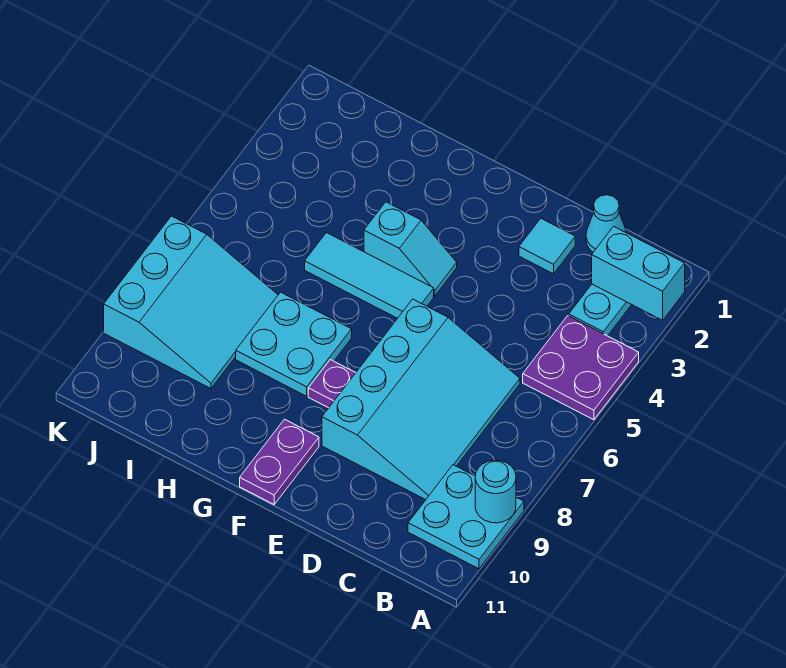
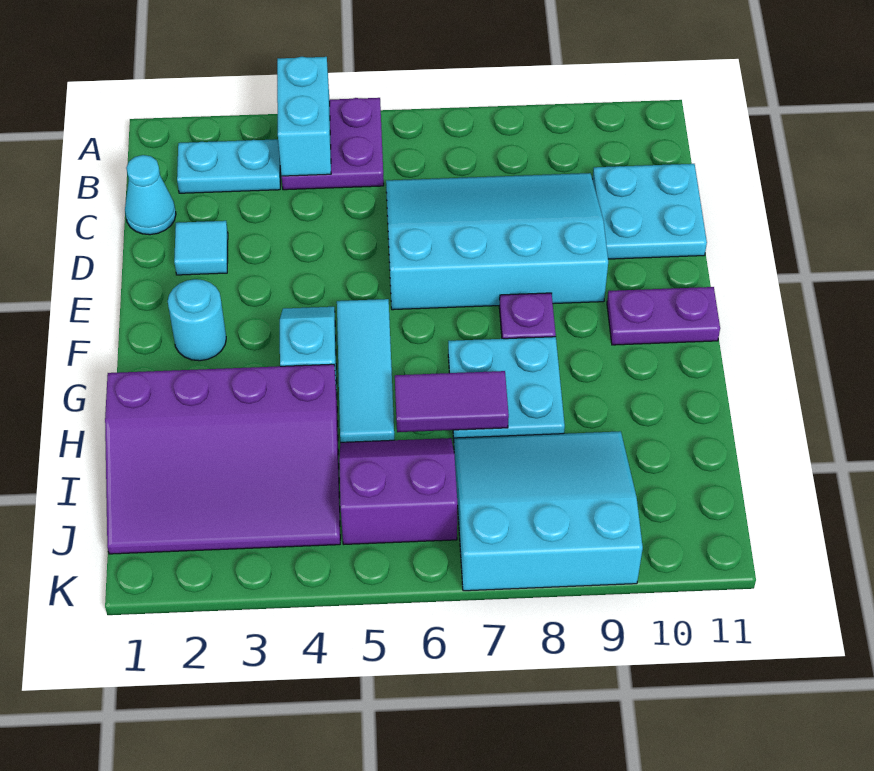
cyan 1x2 brick [592,226,685,320] -> cyan 1x2 brick moved to [277,57,331,176]
cyan 2x2 plate [408,465,524,569] -> cyan 2x2 plate moved to [592,164,707,259]
cyan 1x1 round brick [475,460,516,523] -> cyan 1x1 round brick moved to [168,279,226,361]
none -> purple 3x4 slope [105,364,340,554]
none -> purple 1x2 tile [395,371,509,432]
none -> purple 2x2 slope [339,438,457,544]

